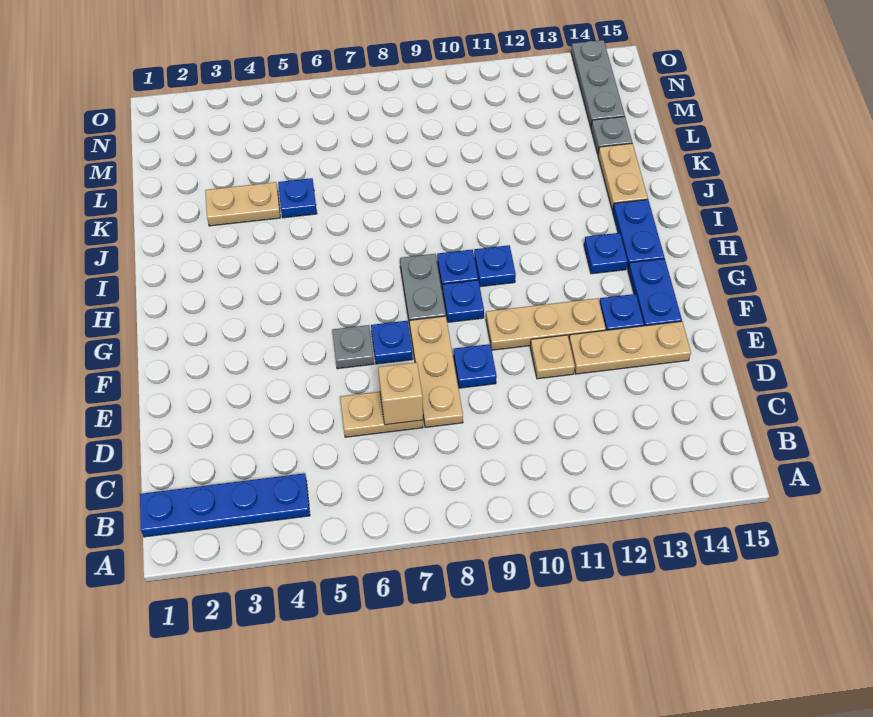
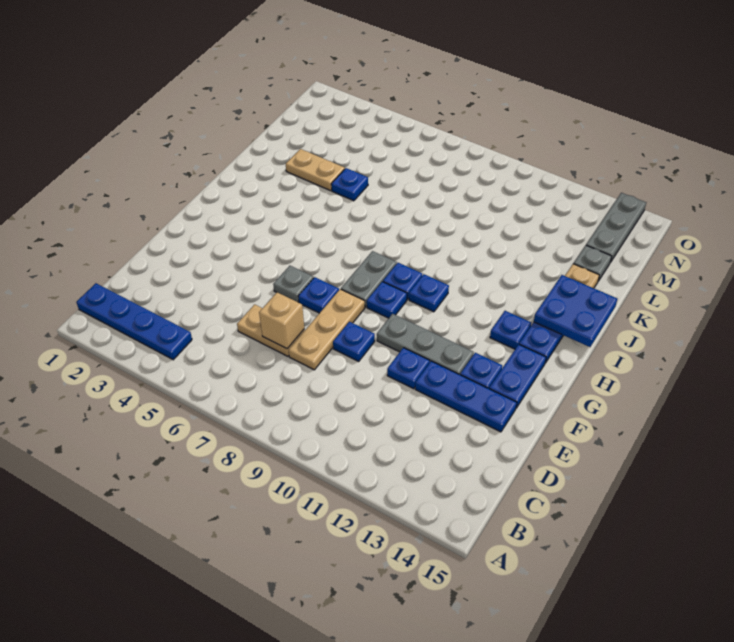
tan 1x1 plate [530,335,575,379] -> blue 1x1 plate [387,348,430,389]
tan 1x3 plate [569,321,691,374] -> blue 1x3 plate [415,361,517,432]
tan 1x3 plate [486,298,606,350] -> grey 1x3 plate [377,314,474,375]
none -> blue 2x2 plate [534,275,617,347]

